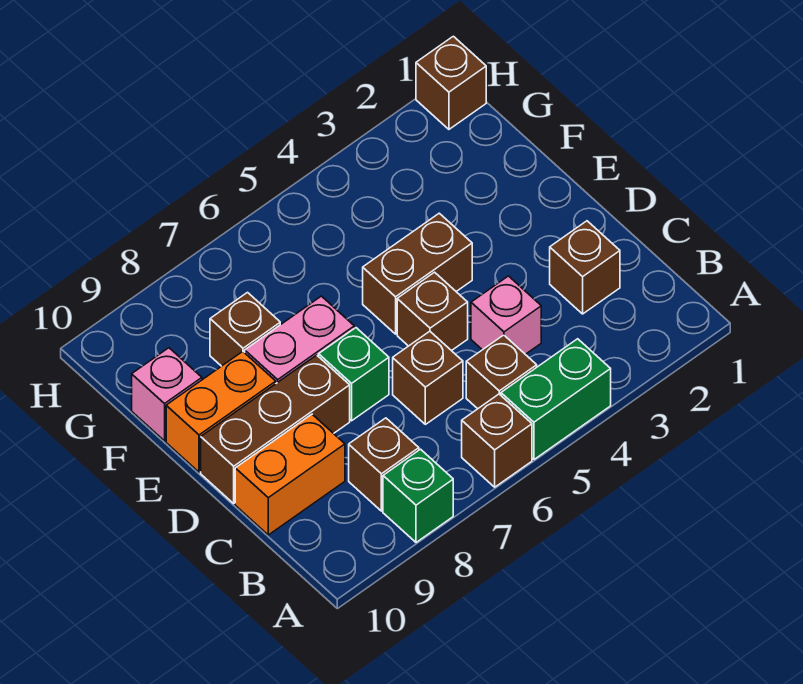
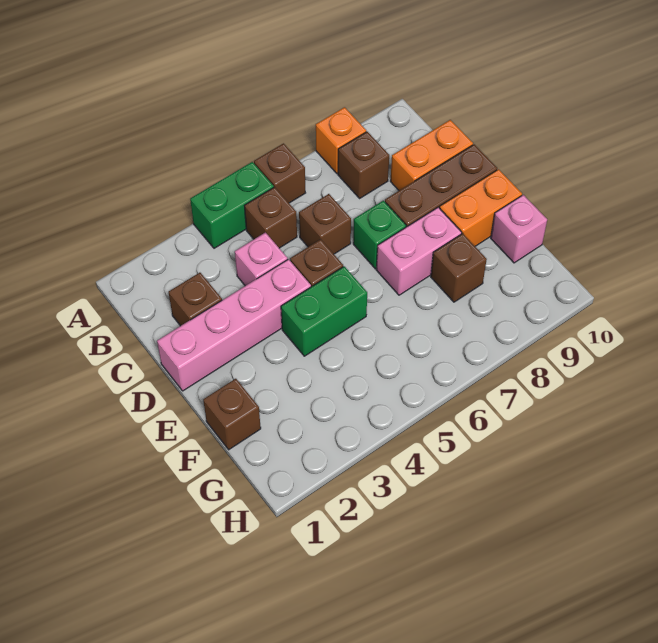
green 1x1 brick [383,449,453,542] -> orange 1x1 brick [316,107,366,174]
none -> pink 1x4 brick [157,259,311,391]
brown 1x2 brick [363,213,472,334] -> green 1x2 brick [281,266,367,356]
brown 1x1 brick [416,36,486,129] -> brown 1x1 brick moved to [203,379,261,450]

